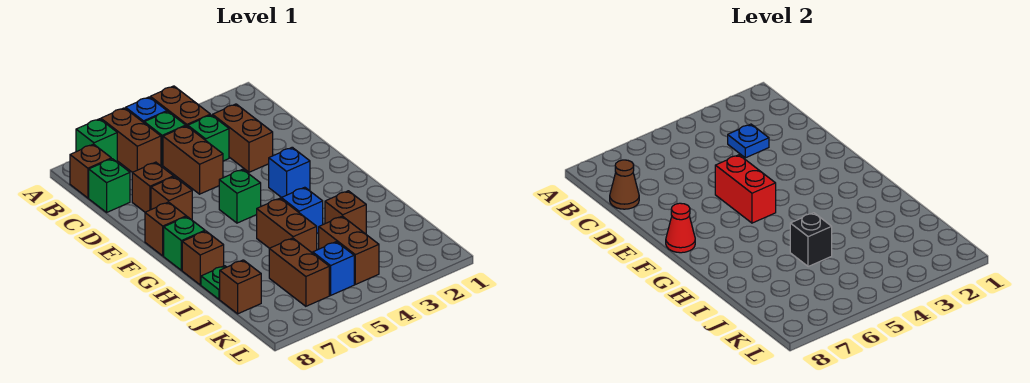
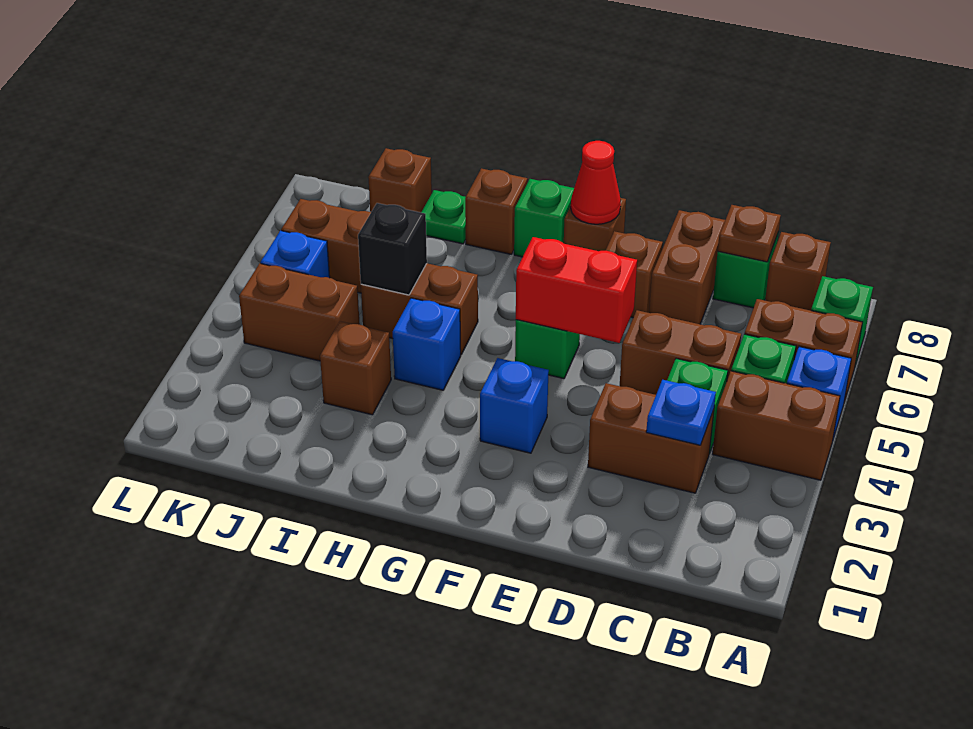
brown 1x1 cone [610,160,639,209] -> brown 1x1 plate [718,205,781,262]
brown 1x1 brick [132,162,174,212] -> brown 1x2 brick [649,210,725,324]

